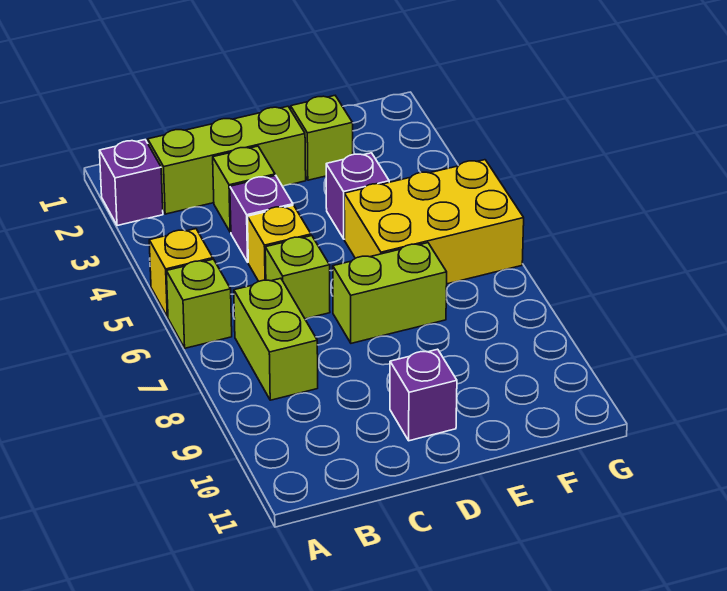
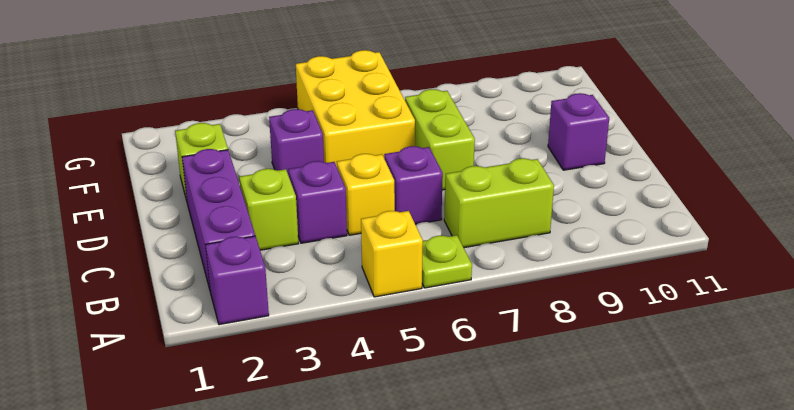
lime 1x1 brick [166,259,232,348] -> lime 1x1 plate [422,235,472,288]
lime 1x3 brick [148,106,306,214] -> purple 1x3 brick [182,149,255,289]
lime 1x1 brick [265,236,330,319] -> purple 1x1 brick [384,146,443,224]

